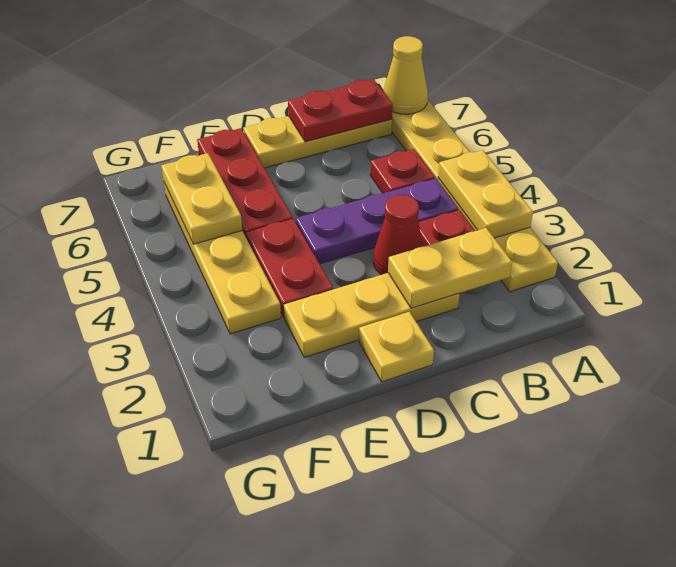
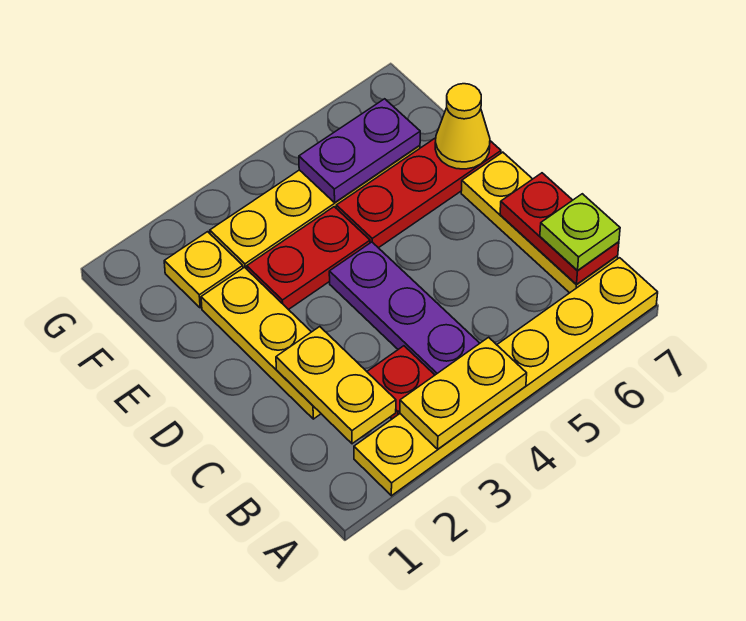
yellow 1x1 cone [383,36,428,114] -> yellow 1x1 cone moved to [435,84,490,169]
red 1x1 plate [370,149,435,193] -> none
none -> lime 1x1 plate [540,194,620,271]
red 1x1 cone [373,195,423,275] -> none
yellow 1x1 plate [359,312,434,382] -> yellow 1x1 plate moved to [164,232,243,308]
yellow 1x2 plate [161,153,242,244] -> purple 1x2 plate [299,99,420,202]

